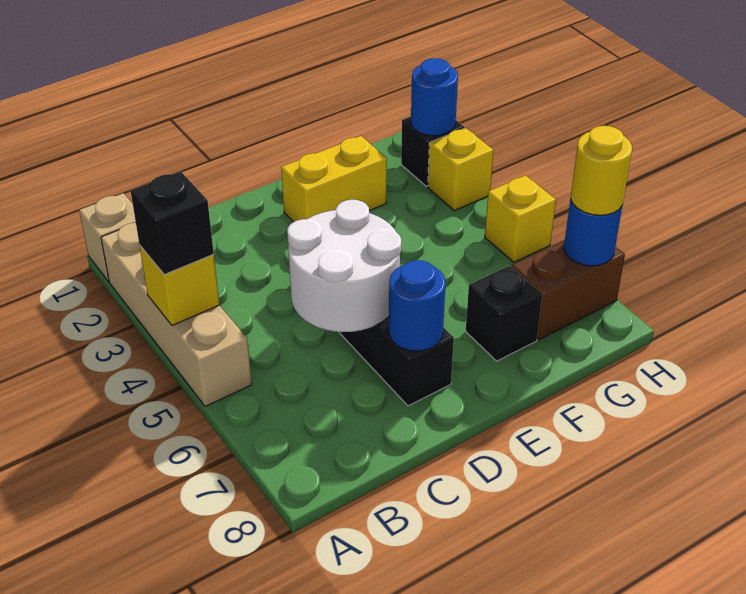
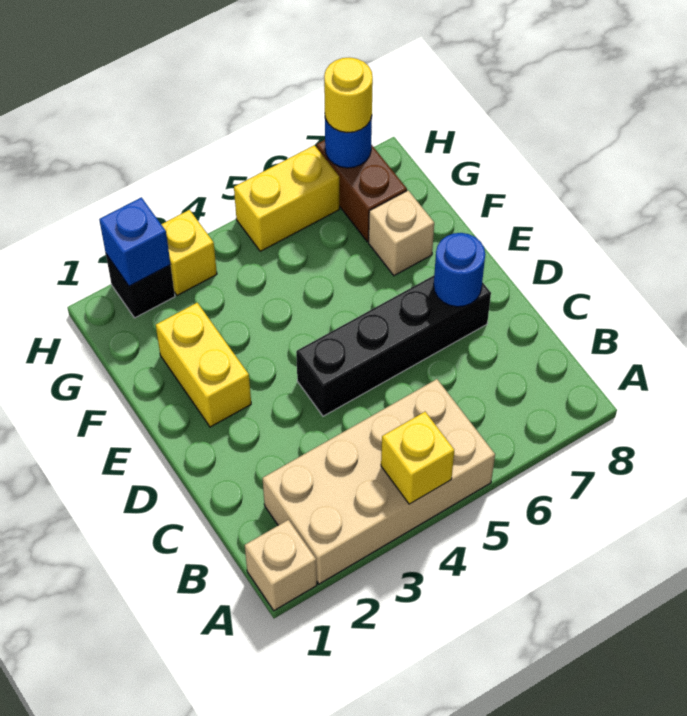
tan 1x4 brick [101,223,252,407] -> tan 2x4 brick [262,379,495,584]
black 1x1 brick [131,172,214,274] -> none
white 2x2 round brick [287,200,401,332] -> none
black 1x1 brick [466,266,542,361] -> tan 1x1 brick [369,190,434,276]
blue 1x1 round brick [411,58,458,136] -> blue 1x1 brick [99,197,171,286]
yellow 1x1 brick [485,175,556,262] -> yellow 1x2 brick [234,145,339,251]

